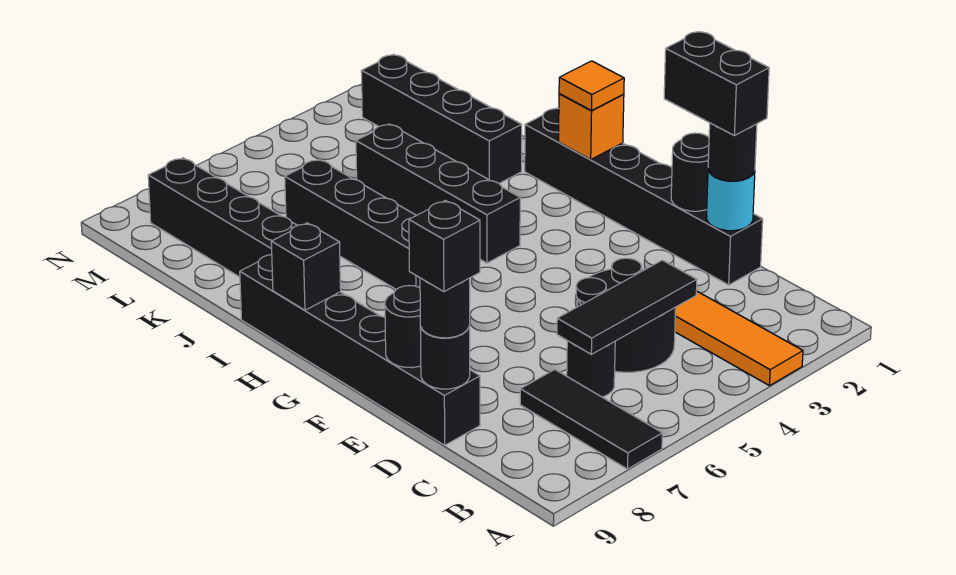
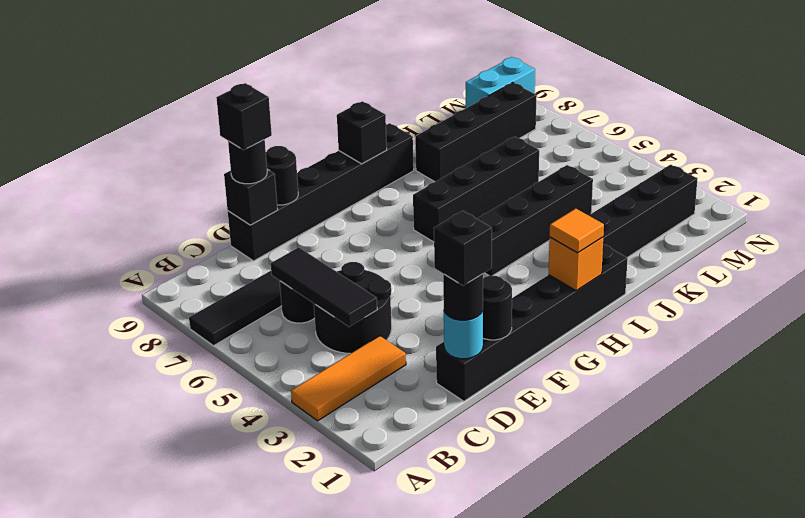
black 1x2 brick [664,32,769,136] -> black 1x1 brick [434,211,492,286]
black 1x1 round brick [420,326,470,389] -> black 1x1 brick [224,169,278,225]
none -> cyan 1x2 brick [466,57,535,108]

